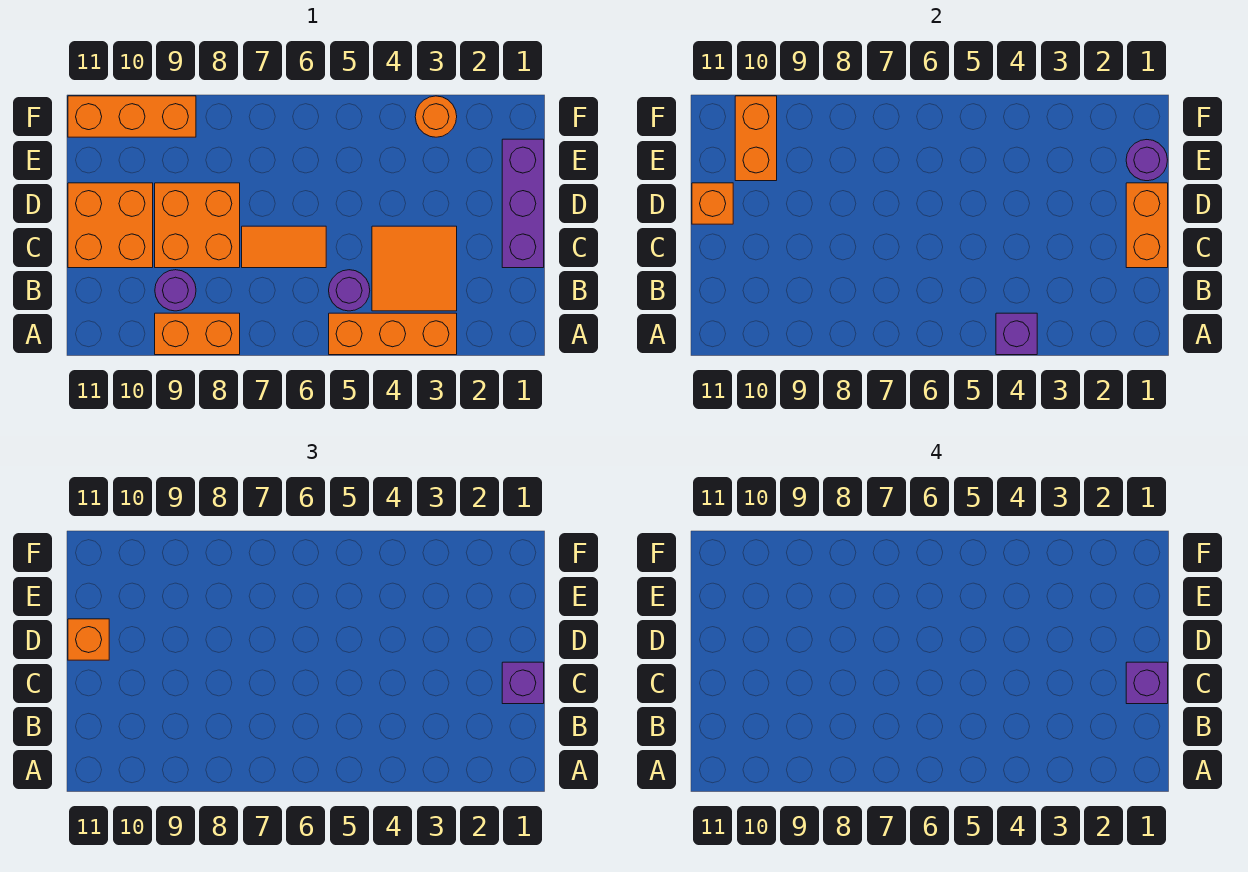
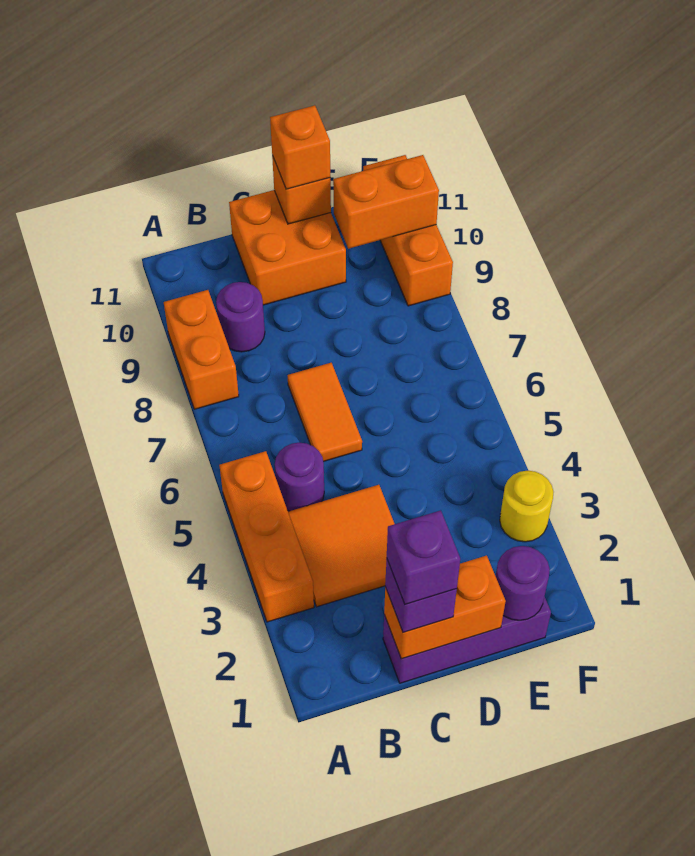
purple 1x1 brick [996,313,1037,355] -> none
orange 2x2 brick [155,183,240,268] -> none
orange 1x1 round brick [415,96,457,137] -> yellow 1x1 round brick [500,471,554,542]

